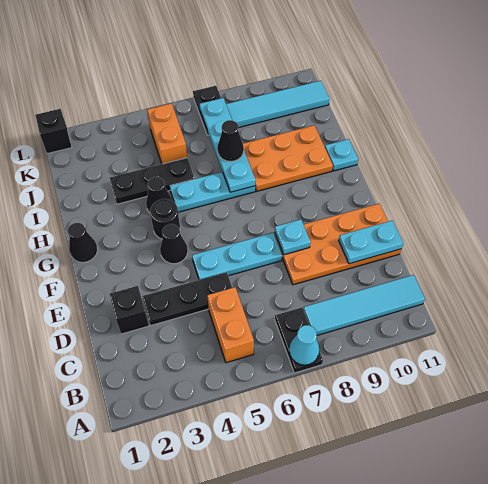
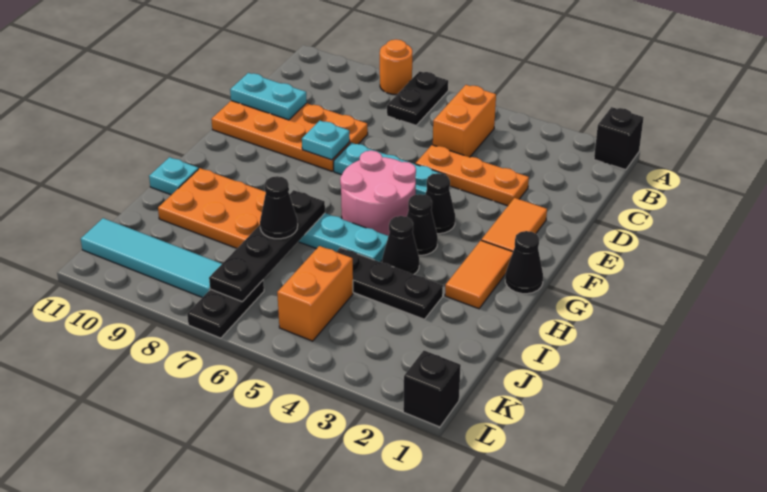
cyan 1x1 cone [289,325,319,365] -> none
none -> orange 1x1 round brick [380,39,412,94]
cyan 1x4 tile [303,275,425,335] -> none
black 1x1 brick [110,286,149,334] -> black 1x1 brick moved to [594,107,644,170]
black 1x3 plate [142,272,232,325] -> orange 1x3 plate [416,145,529,206]
none -> orange 1x2 tile [481,198,547,252]
none -> pink 2x2 round brick [340,151,416,236]
none -> orange 1x2 tile [445,241,513,309]
black 1x1 round brick [150,199,180,239] -> black 1x1 cone [407,194,438,255]
cyan 1x4 plate [200,98,255,192] -> black 1x4 plate [209,190,325,302]

